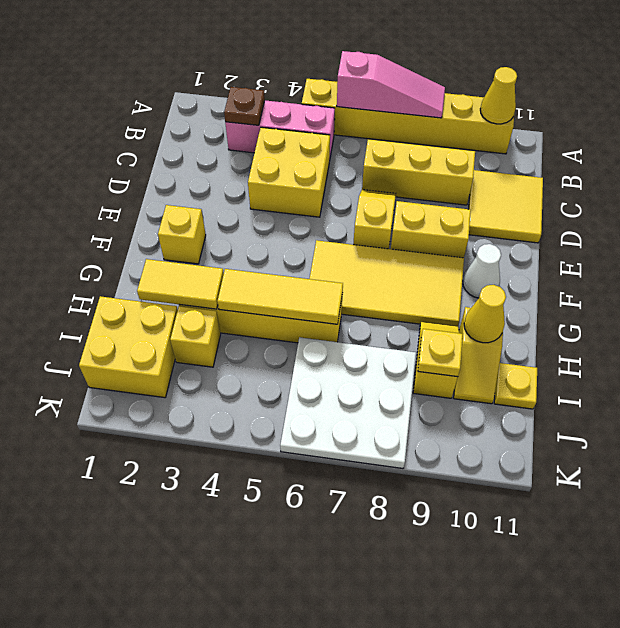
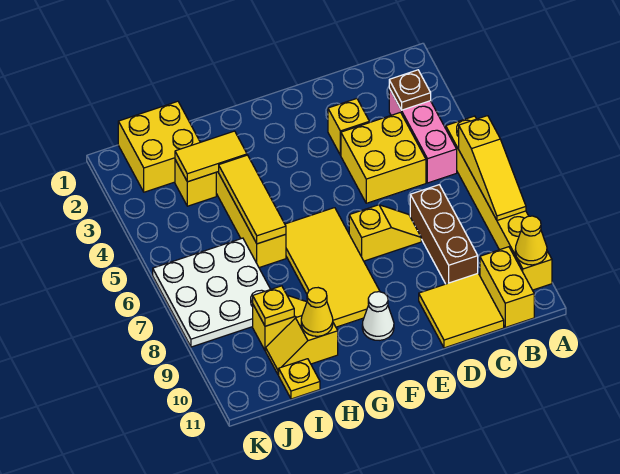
pink 1x3 slope [337,51,445,118] -> yellow 1x3 slope [459,116,526,220]
yellow 1x3 brick [362,139,475,205] -> brown 1x3 brick [410,185,478,284]
yellow 1x2 brick [391,201,471,258] -> yellow 1x2 brick moved to [480,247,534,327]
yellow 1x1 brick [158,205,206,264] -> yellow 1x1 brick moved to [328,99,369,155]
yellow 1x2 tile [137,259,224,309] -> yellow 1x2 tile turned to [175,131,247,182]

